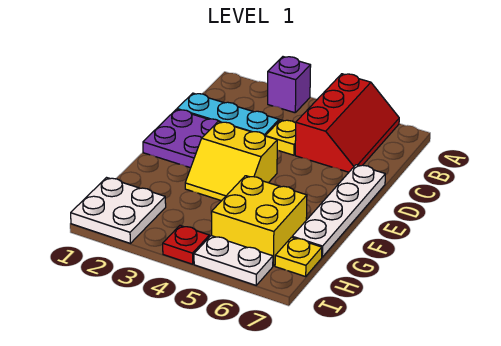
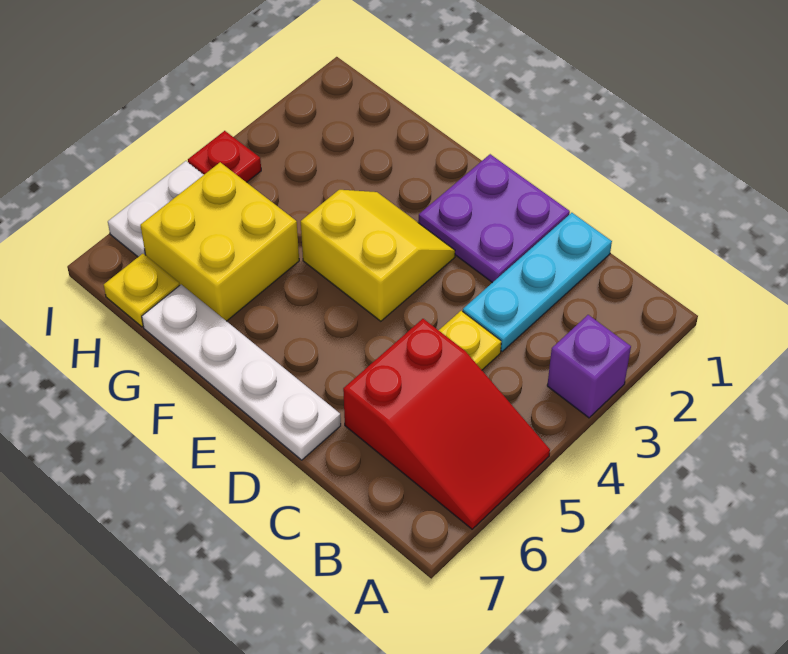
red 2x3 slope [295,74,399,172] -> red 2x3 slope turned to [343,319,550,529]
yellow 2x2 slope [185,122,277,201] -> yellow 2x2 slope turned to [301,190,455,321]
white 2x2 plate [71,178,166,243] -> none

